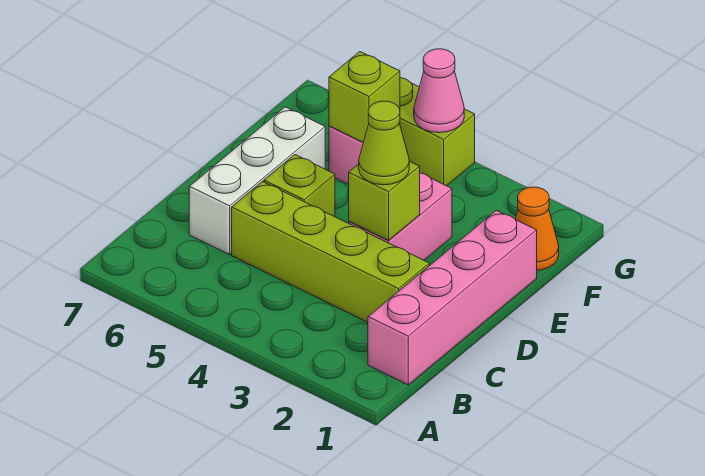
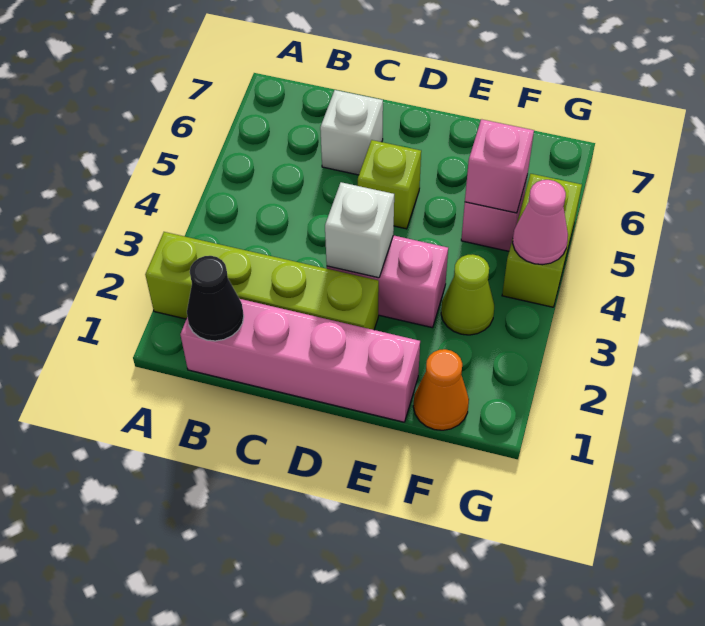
none -> black 1x1 cone [187,256,244,341]
lime 1x4 brick [232,182,429,322] -> lime 1x4 brick turned to [145,232,379,330]
white 1x3 brick [189,107,325,255] -> white 1x1 brick [320,90,383,175]
lime 1x1 brick [349,161,420,240] -> white 1x1 brick [325,182,394,278]
lime 1x1 cone [359,101,409,185] -> lime 1x1 cone moved to [441,254,494,335]
lime 1x1 brick [329,52,400,142] -> pink 1x1 brick [465,119,534,213]

